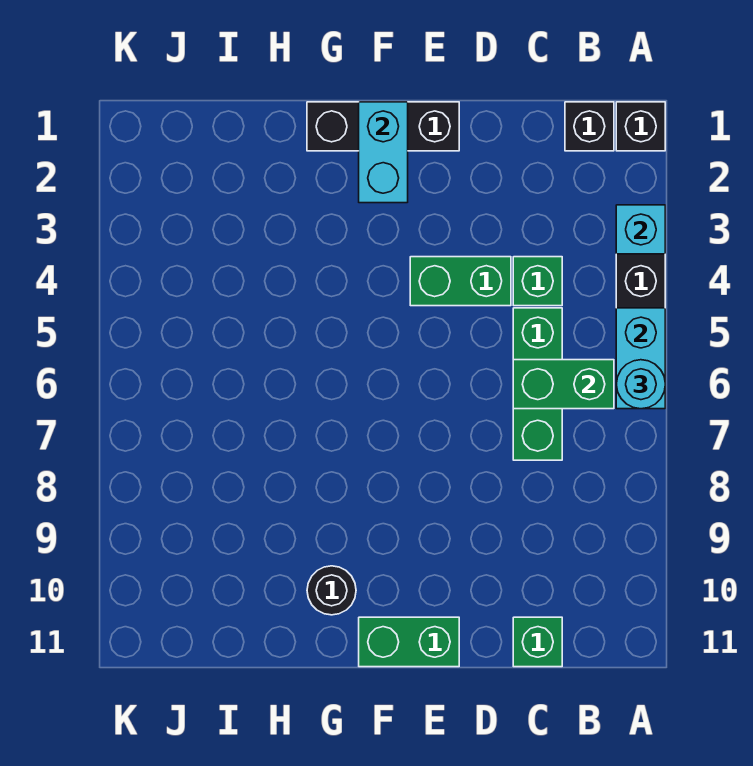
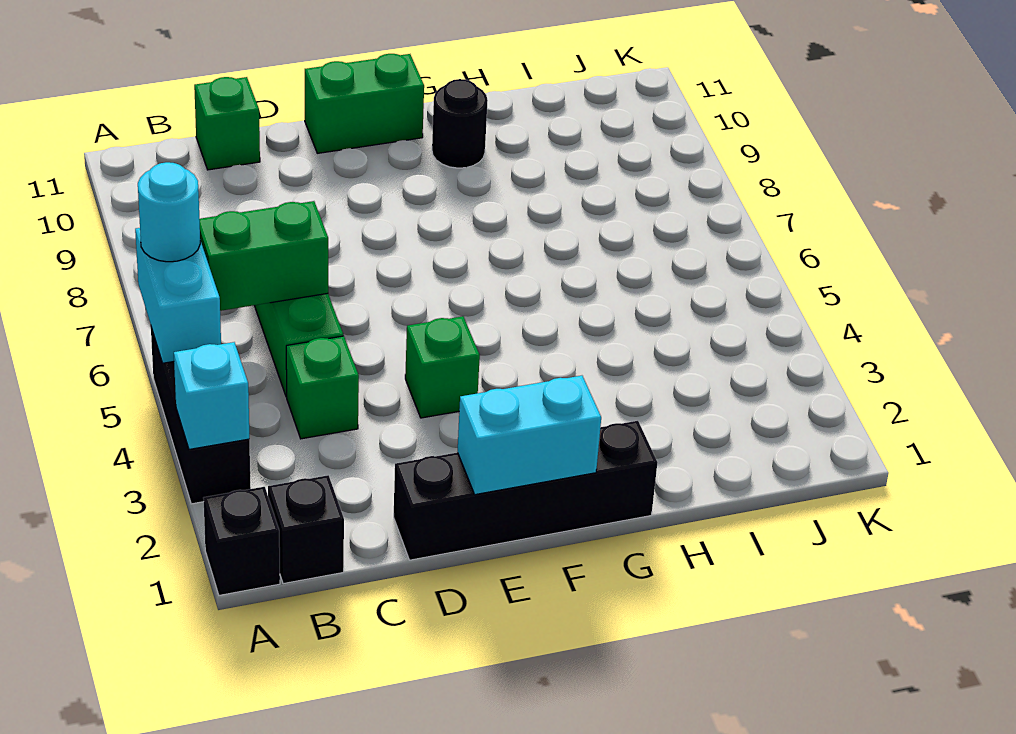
green 1x2 brick [410,257,511,306] -> green 1x1 brick [405,316,480,418]
black 1x3 brick [307,102,459,151] -> black 1x4 brick [394,421,657,560]
cyan 1x2 brick [359,102,408,203] -> cyan 1x2 brick turned to [457,376,601,495]

